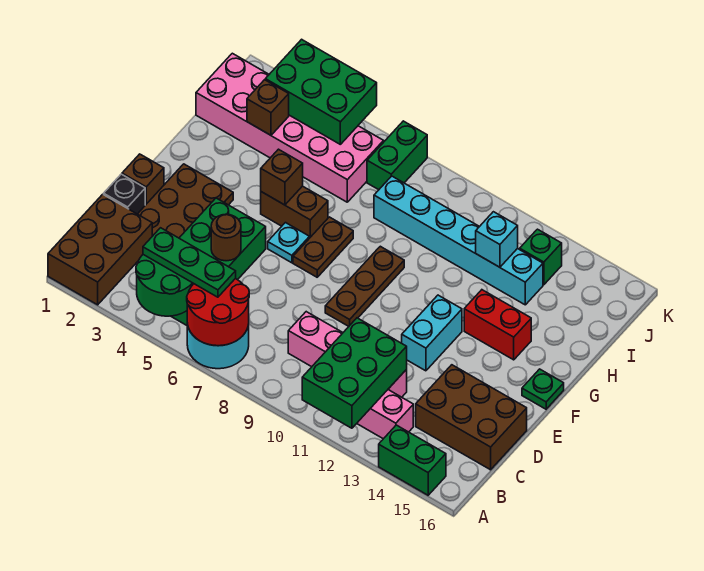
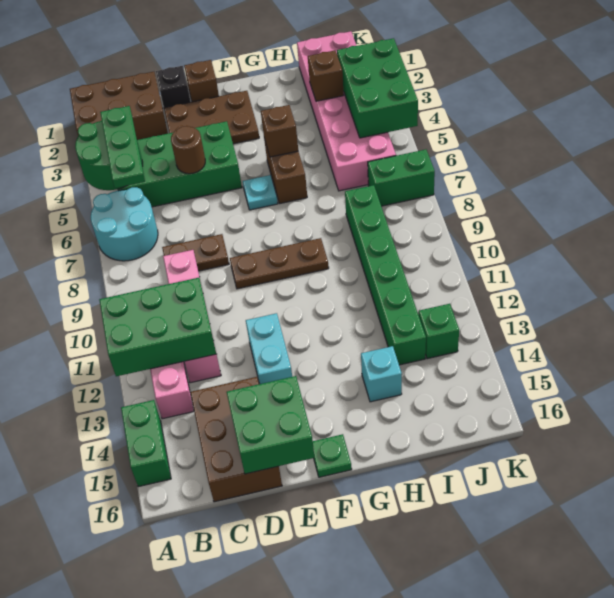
red 2x2 round brick [187,279,249,346] -> none
none -> green 2x2 brick [227,376,315,474]
cyan 1x2 brick [402,295,462,371] -> cyan 1x2 brick turned to [246,313,292,384]
brown 1x2 plate [293,217,353,277] -> brown 1x2 plate moved to [162,234,229,271]
red 1x2 brick [464,290,531,360] -> none
cyan 1x6 brick [374,176,543,305] -> green 1x6 brick [345,185,426,365]
cyan 1x1 brick [476,212,518,267] -> cyan 1x1 brick moved to [361,346,402,402]

